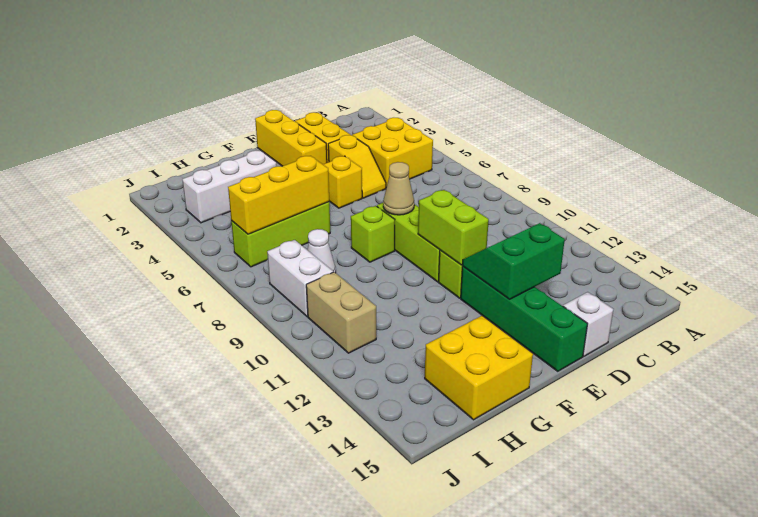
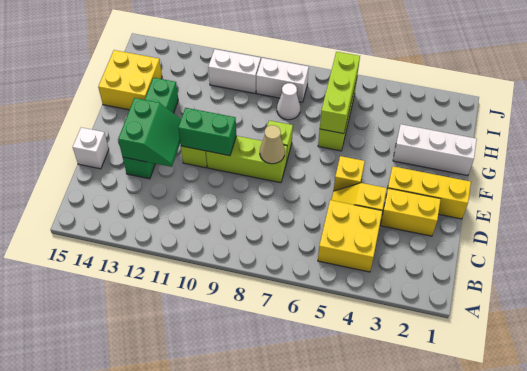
lime 1x2 brick [418,190,489,265] -> green 1x2 brick [178,108,236,156]
green 1x4 brick [461,267,587,371] -> green 1x4 brick turned to [123,78,178,179]
white 1x3 brick [182,150,277,223] -> white 1x3 brick turned to [393,124,477,176]
yellow 1x3 brick [228,156,329,234] -> lime 1x3 brick [320,52,360,134]
tan 1x2 brick [306,272,376,353] -> white 1x2 brick [208,49,261,93]

